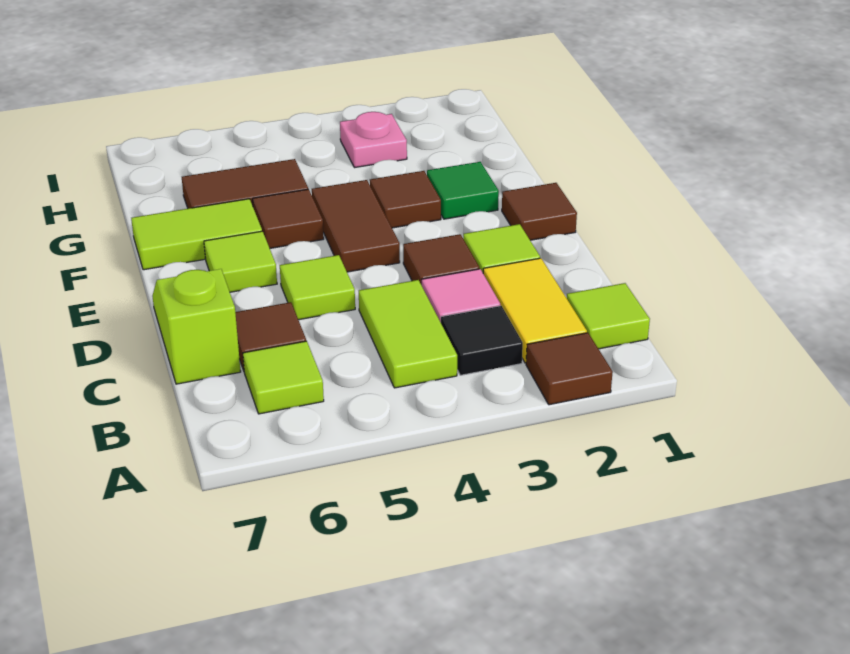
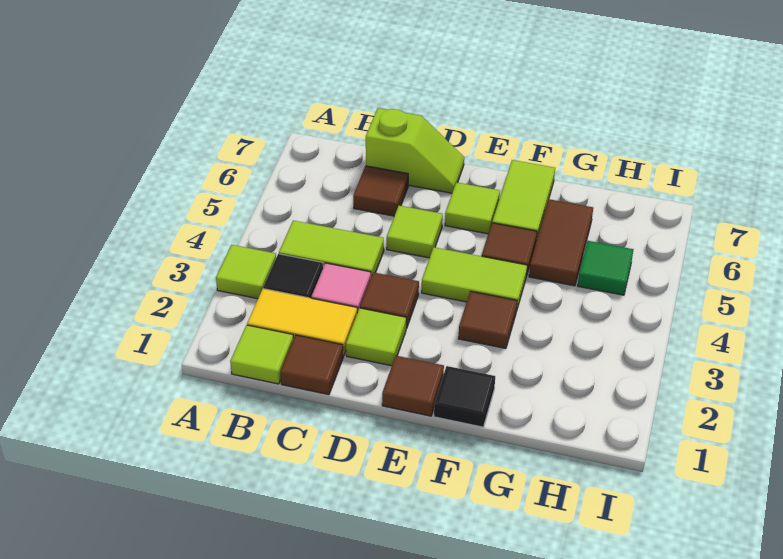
brown 1x1 tile [526,333,613,405] -> brown 1x1 tile moved to [280,335,343,395]
lime 1x1 tile [243,341,324,414] -> lime 1x1 tile moved to [216,245,276,299]
brown 1x2 tile [312,180,400,272] -> lime 1x2 tile [422,247,527,311]
none -> black 1x1 tile [434,366,495,427]
green 1x1 tile [427,162,499,219] -> green 1x1 tile moved to [578,241,634,295]
pink 1x1 plate [340,112,407,168] -> none

